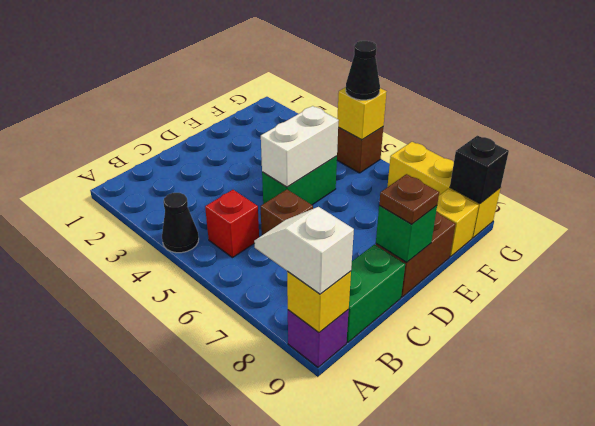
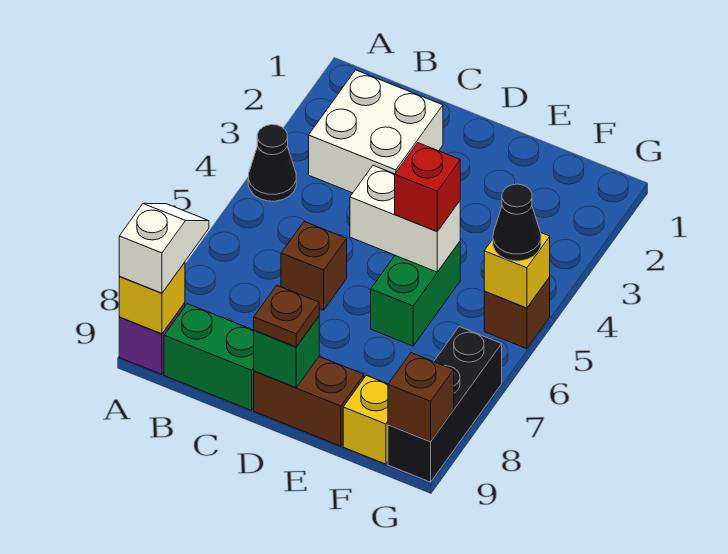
none -> white 2x2 brick [309,70,443,193]
red 1x1 brick [205,190,259,258] -> red 1x1 brick moved to [395,143,460,231]
green 1x2 brick [262,156,337,205] -> green 1x2 brick turned to [371,242,460,346]
yellow 1x3 brick [387,142,500,238] -> black 1x3 brick [388,327,502,482]
black 1x1 brick [450,136,509,204] -> brown 1x1 brick [388,353,454,441]

